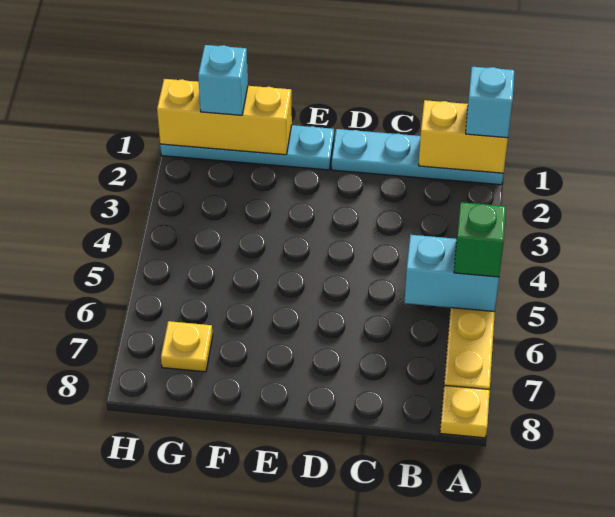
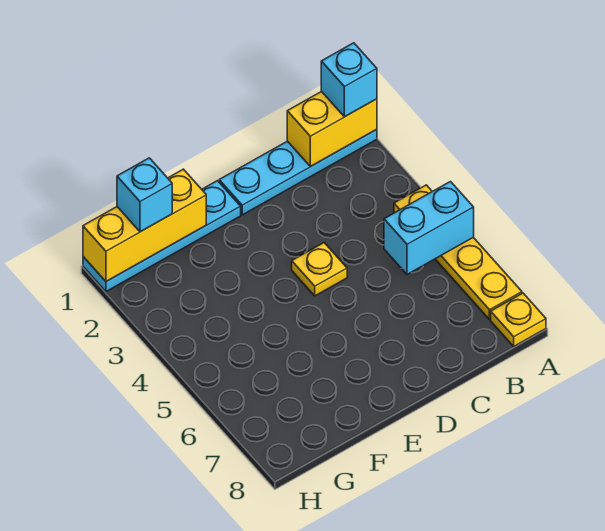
green 1x1 brick [454,202,506,277] -> none
yellow 1x1 plate [161,321,213,372] -> yellow 1x1 plate moved to [292,243,347,296]

